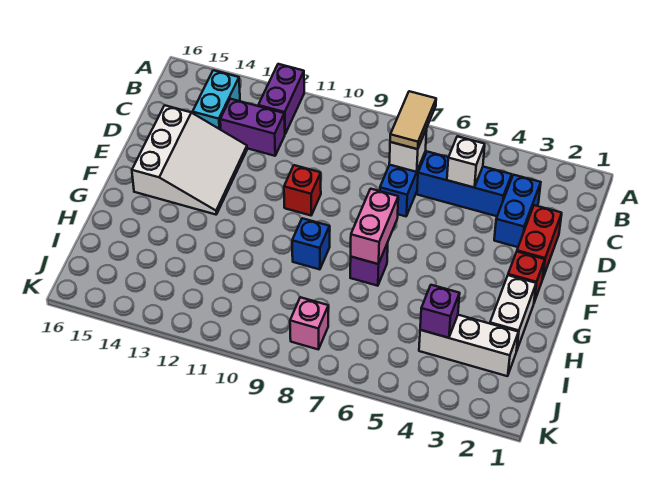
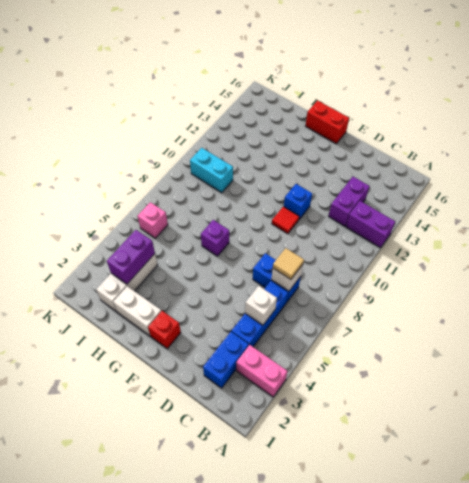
tan 1x2 tile [390,91,436,149] -> tan 1x1 tile [273,248,304,279]
cyan 1x2 brick [193,70,240,130] -> cyan 1x2 brick moved to [190,148,233,193]
blue 1x2 brick [494,175,541,247] -> blue 1x2 brick turned to [203,332,249,388]
red 1x2 brick [517,205,562,277] -> red 1x2 brick moved to [305,101,349,144]
white 3x3 slope [132,105,247,215] -> none
red 1x1 brick [284,165,321,215] -> red 1x1 tile [272,206,299,234]
pink 1x2 brick [351,189,398,264] -> pink 1x2 brick moved to [236,345,287,397]
blue 1x1 brick [292,218,330,269] -> blue 1x1 brick moved to [284,184,312,219]
purple 1x1 brick [420,285,460,338] -> purple 1x2 brick [107,230,155,284]
pink 1x1 brick [290,297,328,349] -> pink 1x1 brick moved to [137,202,168,238]

